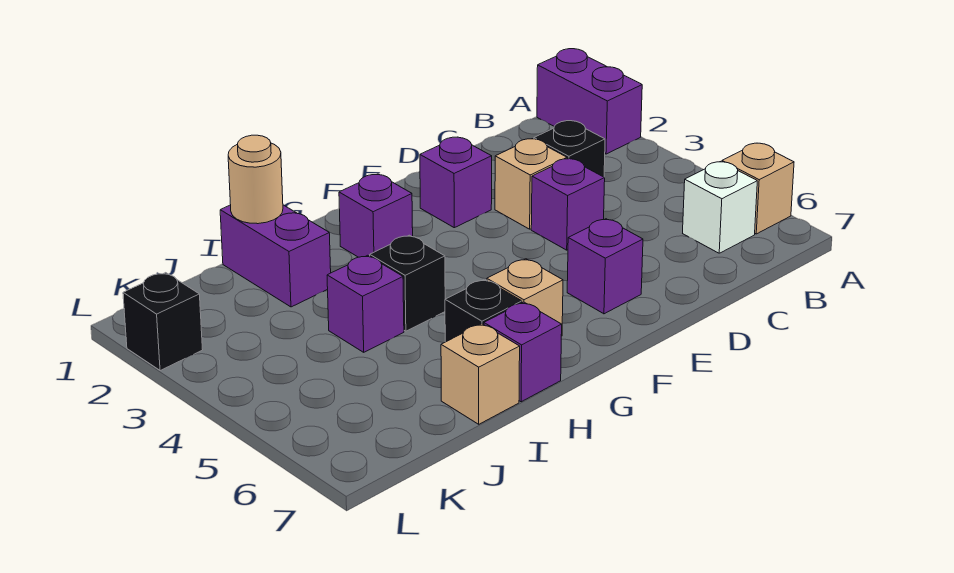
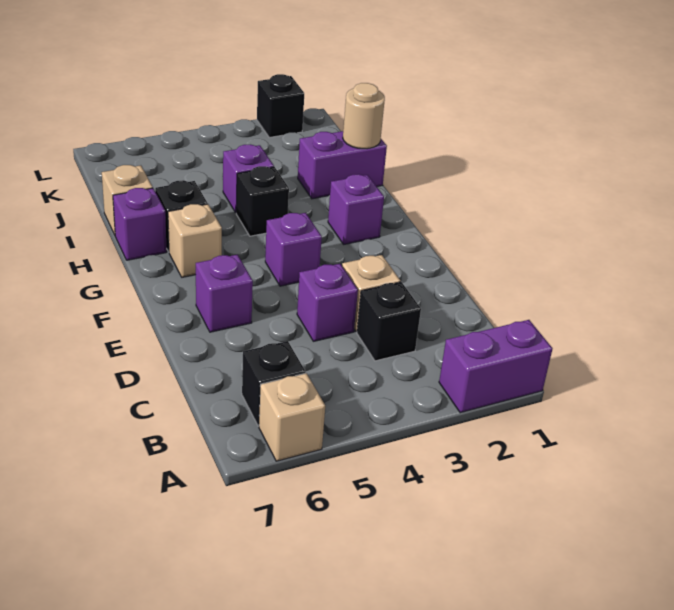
white 1x1 brick [683,162,757,253] -> black 1x1 brick [242,341,306,426]
purple 1x1 brick [420,137,492,228] -> purple 1x1 brick moved to [265,213,322,286]

